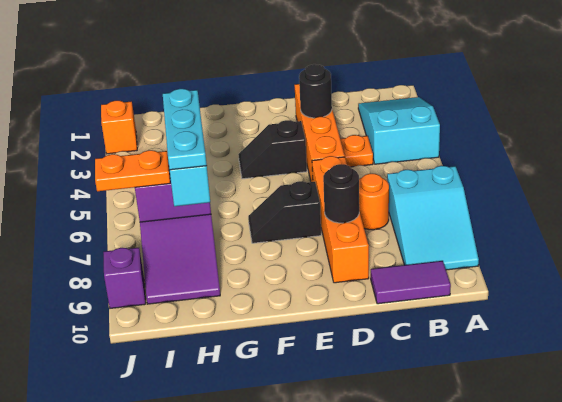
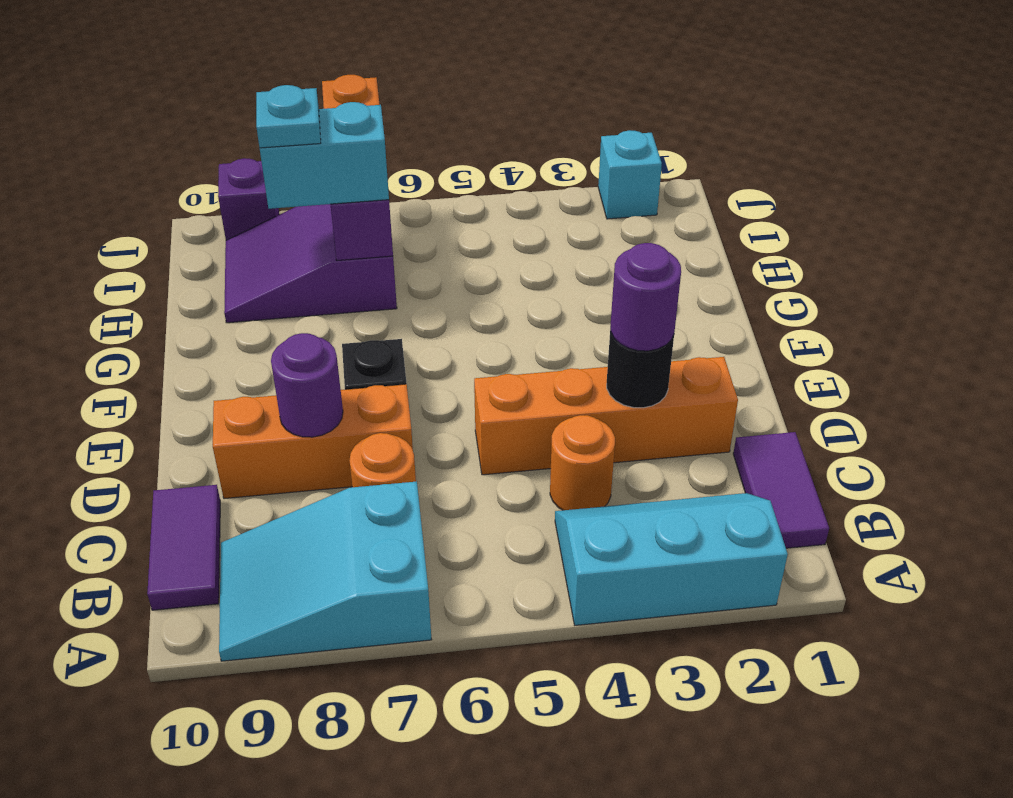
cyan 2x3 slope [358,97,440,164] -> cyan 2x3 slope turned to [555,493,788,625]
none -> purple 1x2 tile [733,432,829,548]
orange 1x1 plate [340,135,373,167] -> orange 1x1 round brick [550,415,615,510]
none -> purple 1x1 round brick [611,243,681,351]
orange 1x4 brick [312,156,369,283] -> orange 1x3 brick [213,384,413,499]
black 1x1 round brick [323,164,359,223] -> purple 1x1 round brick [271,333,343,437]
black 1x2 slope [238,120,307,179] -> none
cyan 1x3 plate [163,89,207,170] -> cyan 1x1 plate [256,85,321,148]
orange 1x1 brick [101,101,137,154] -> cyan 1x1 brick [598,130,662,219]

